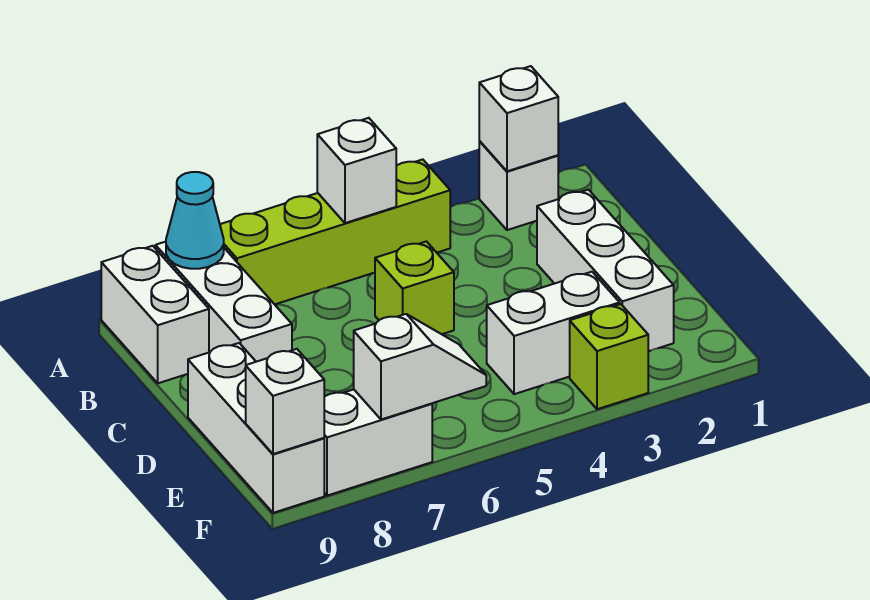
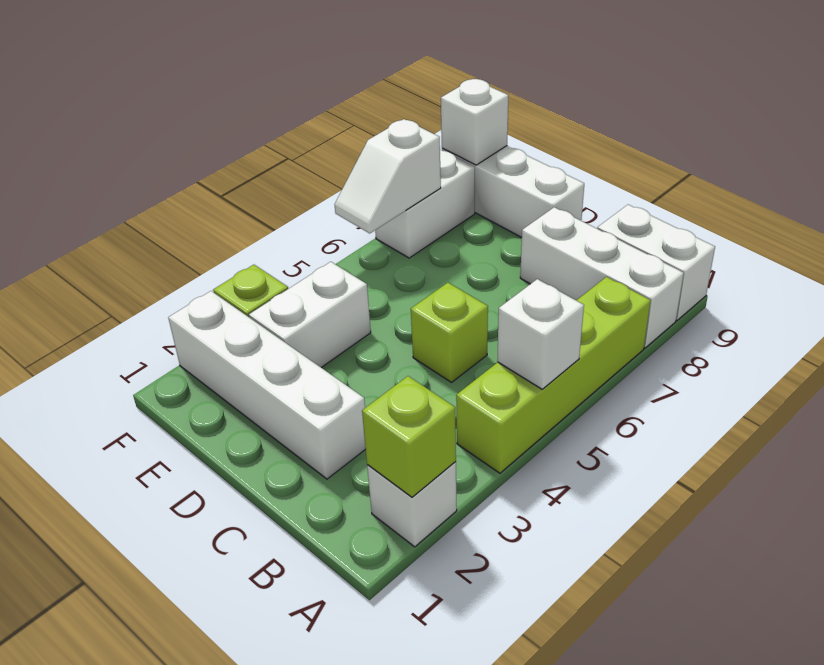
white 1x1 brick [479,66,558,171] -> lime 1x1 brick [362,376,456,497]
cyan 1x1 cone [166,172,224,269] -> none
white 1x3 brick [537,190,674,351] -> white 1x4 brick [168,291,366,479]

